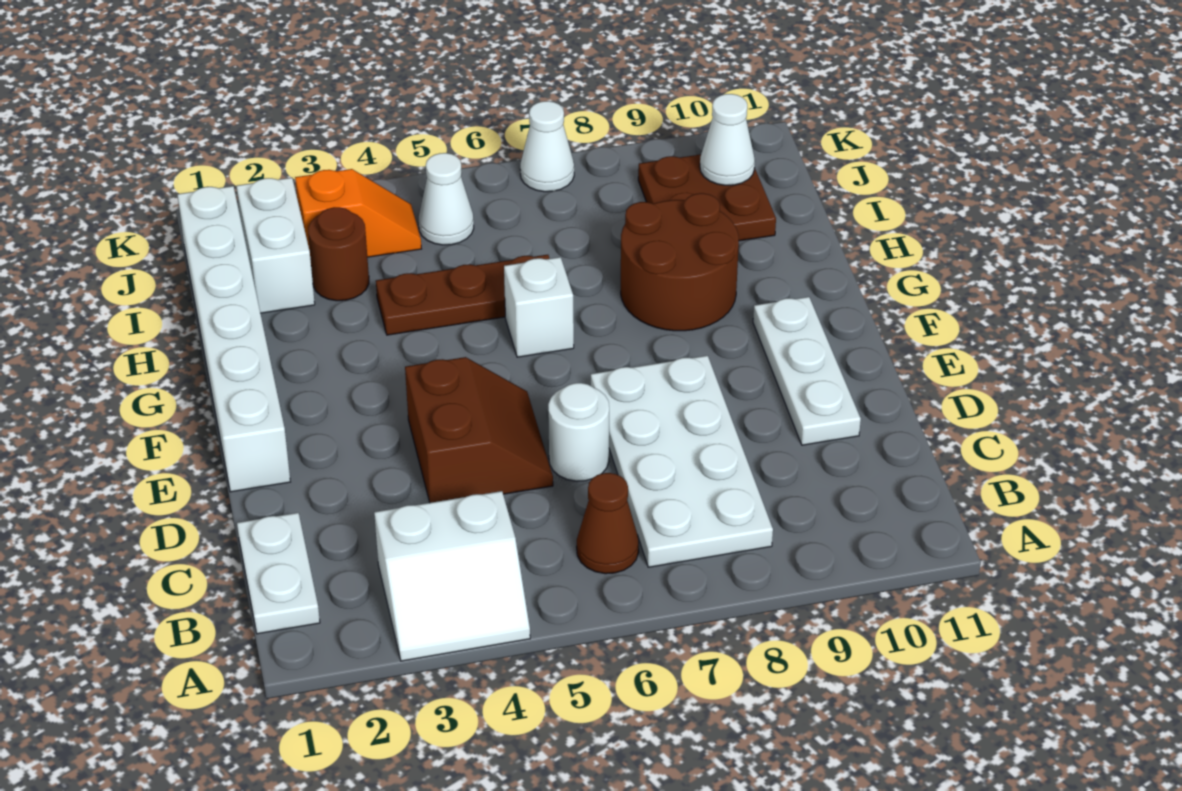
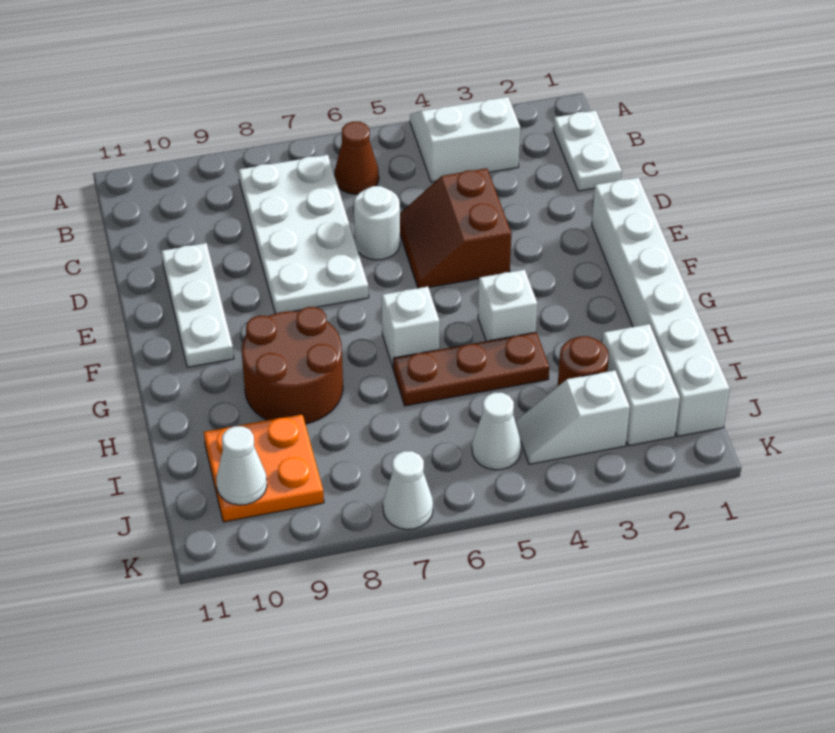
none -> white 1x1 brick [478,270,537,341]
brown 2x2 plate [638,155,776,241] -> orange 2x2 plate [204,414,324,522]
orange 1x2 slope [295,169,421,260] -> white 1x2 slope [516,370,630,464]

